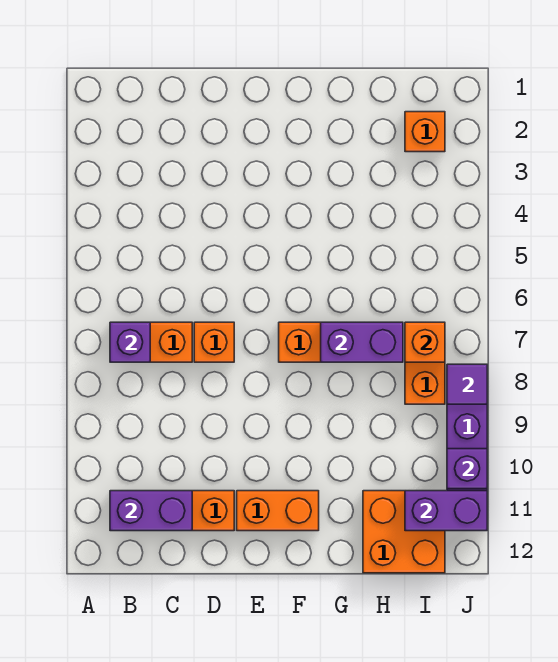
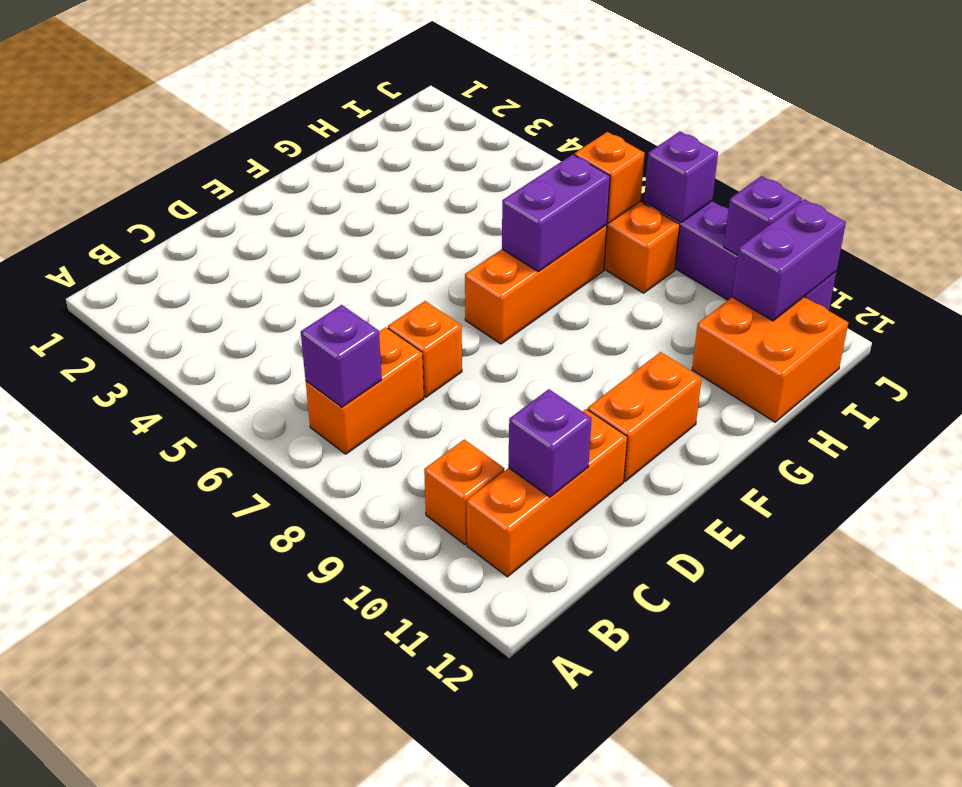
purple 1x2 brick [110,491,192,531] -> purple 1x1 brick [508,389,592,497]
orange 1x1 brick [405,112,445,152] -> orange 1x1 brick moved to [424,440,504,544]
purple 1x1 tile [447,364,487,404] -> purple 1x1 brick [644,132,718,222]

